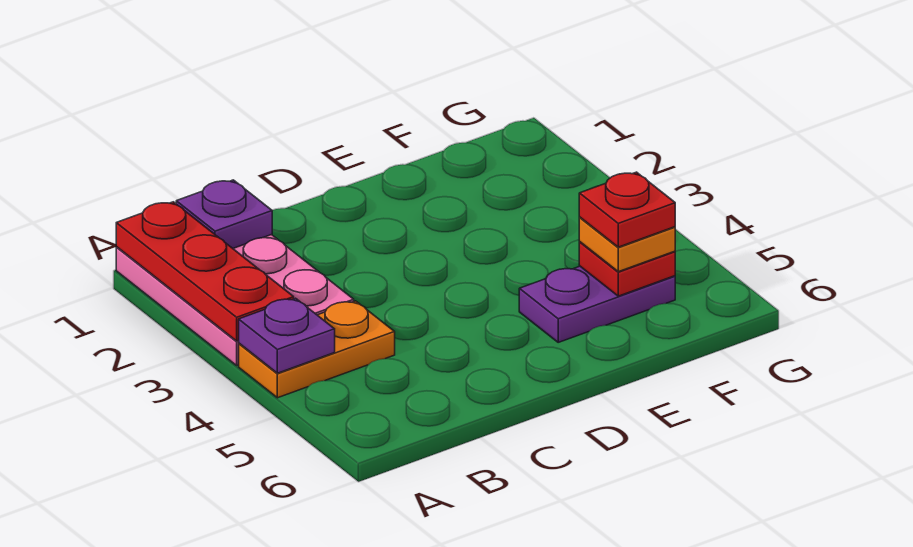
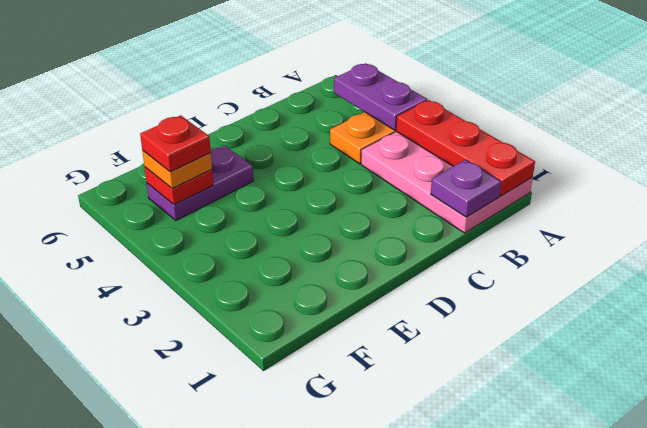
purple 1x1 plate [239,298,335,373] -> purple 1x2 plate [334,63,427,130]

